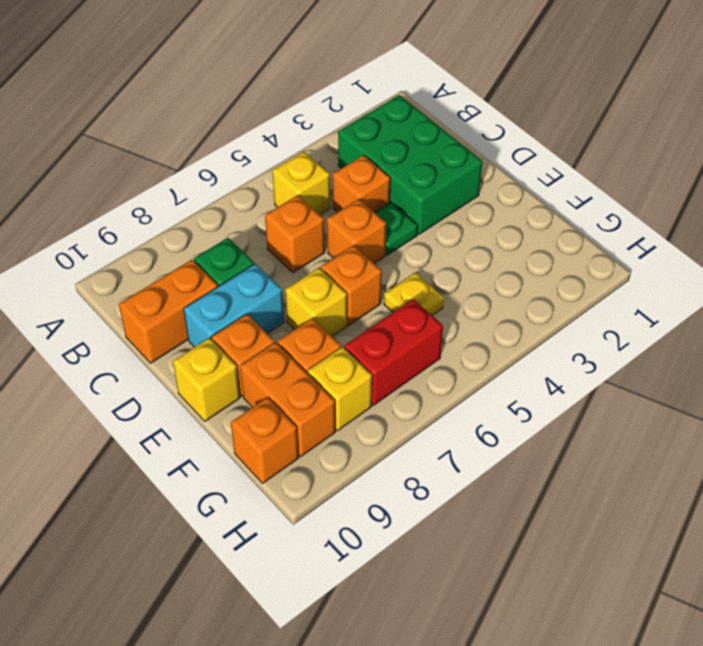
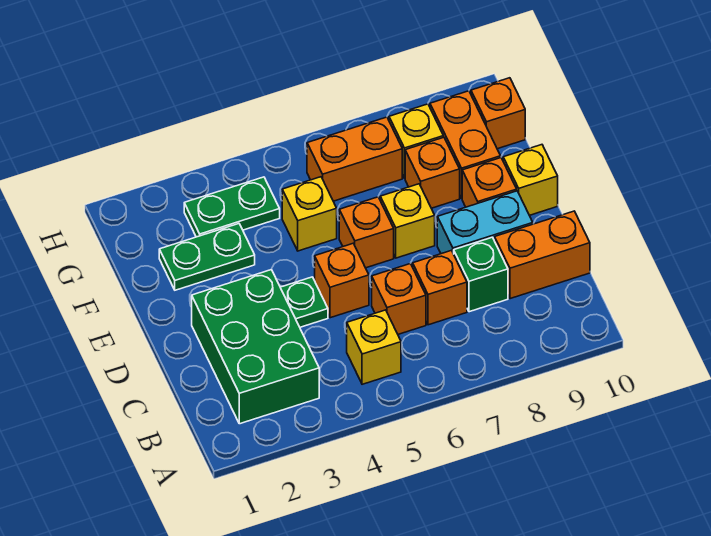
orange 1x1 brick [333,155,390,212] -> orange 1x1 brick moved to [413,250,467,325]
none -> green 1x2 plate [159,224,255,290]
yellow 1x1 plate [384,273,444,315] -> yellow 1x1 brick [282,177,337,251]
none -> green 1x2 plate [184,177,280,237]
red 1x2 brick [344,299,443,406] -> orange 1x2 brick [307,117,402,201]

